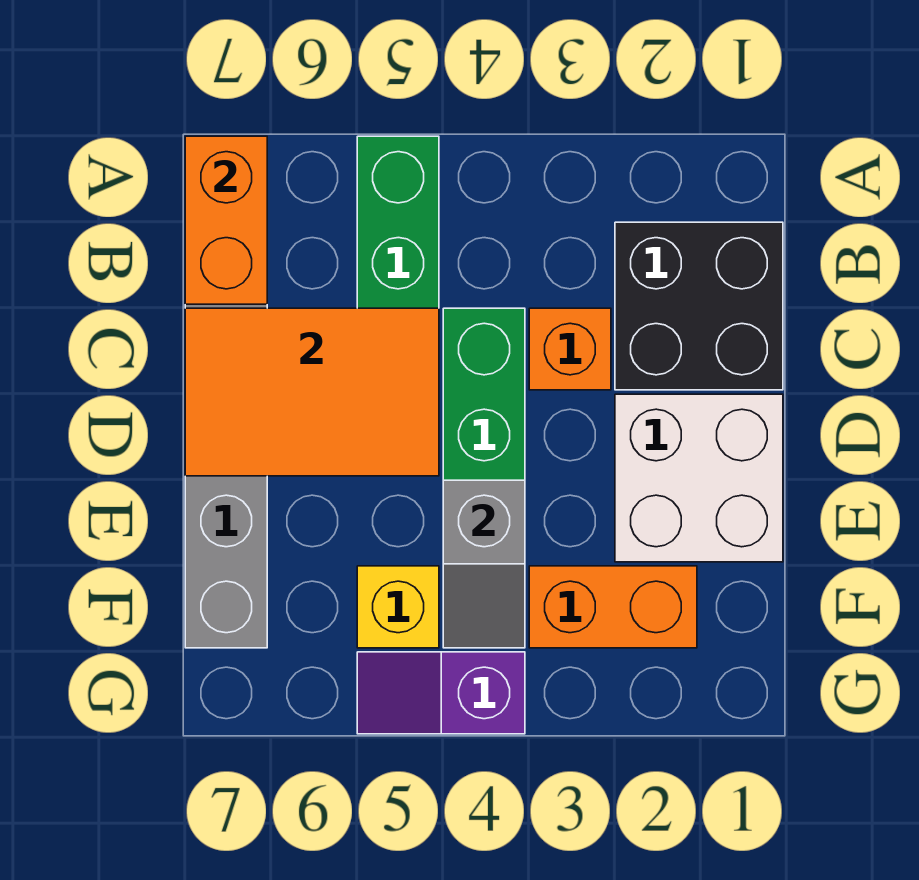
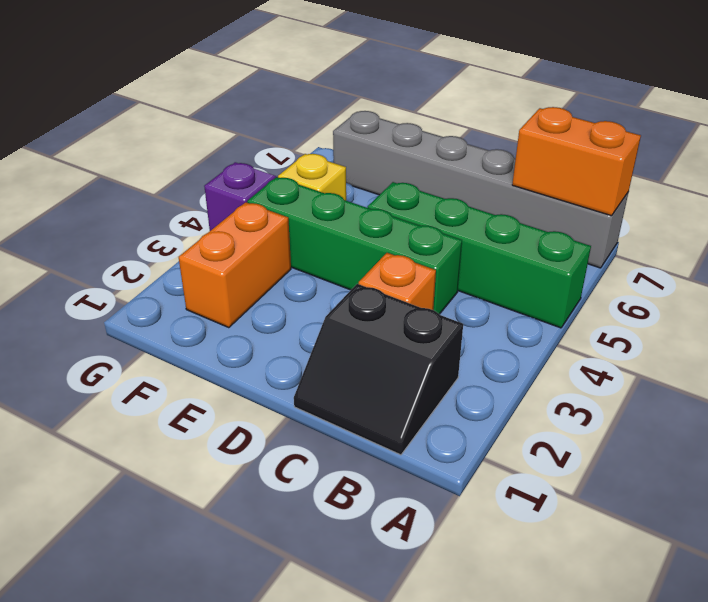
black 2x2 brick [615,222,783,390] -> black 2x2 slope [294,284,463,455]
orange 2x3 tile [185,308,439,476] -> none
white 2x2 brick [615,394,783,562] -> none
grey 1x2 slope [443,480,525,648] -> none

